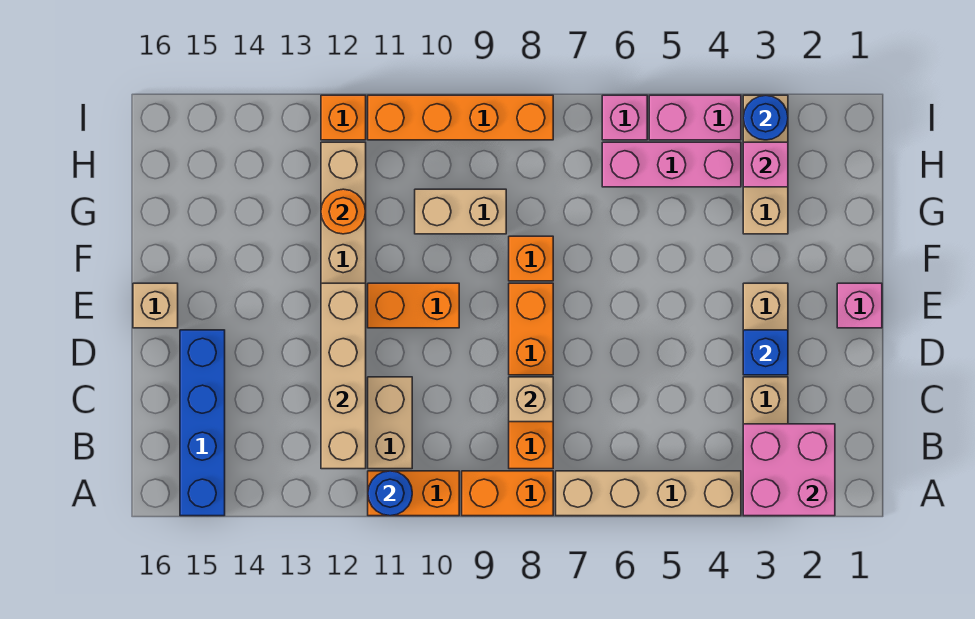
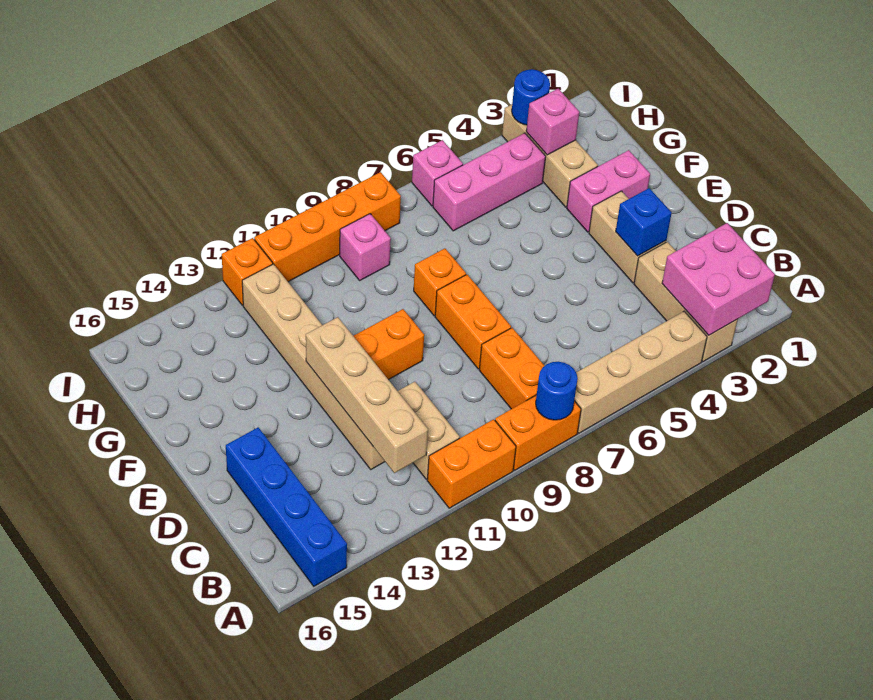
blue 1x1 round brick [368,471,412,516] -> blue 1x1 round brick moved to [536,362,578,420]
tan 1x1 brick [509,377,553,422] -> none
pink 1x1 brick [837,283,882,328] -> pink 1x1 brick moved to [340,214,391,280]
tan 1x1 brick [133,283,178,328] -> none
tan 1x2 brick [415,189,506,234] -> none
orange 1x1 round brick [321,189,366,234] -> none
pink 1x2 brick [649,95,741,140] -> pink 1x2 brick moved to [567,150,650,232]

